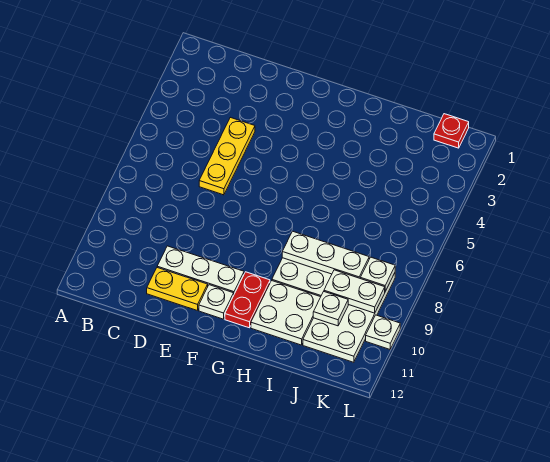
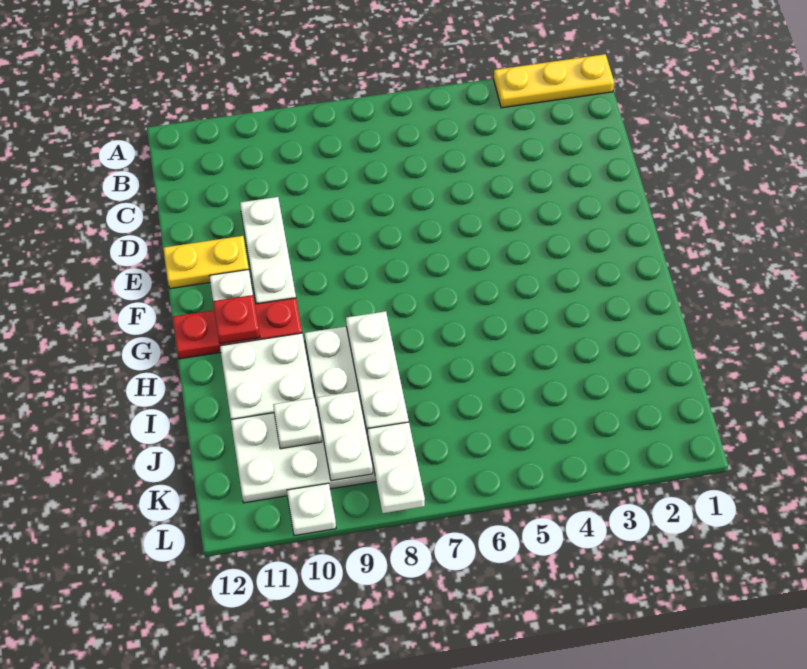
yellow 1x3 plate [199,117,255,195] -> yellow 1x3 plate moved to [494,54,614,108]
yellow 1x2 plate [147,268,208,311] -> yellow 1x2 plate turned to [163,236,249,289]
red 1x2 plate [225,272,270,328] -> red 1x3 plate [173,298,302,359]
red 1x1 plate [434,114,469,148] -> red 1x1 plate moved to [213,295,260,344]
white 1x1 plate [361,257,395,291] -> white 1x2 plate [367,422,425,513]

